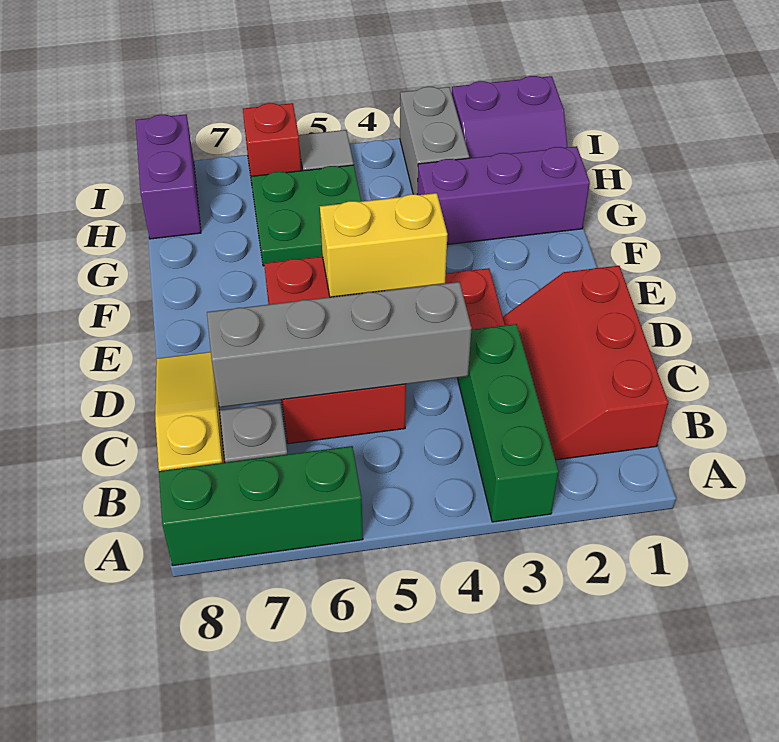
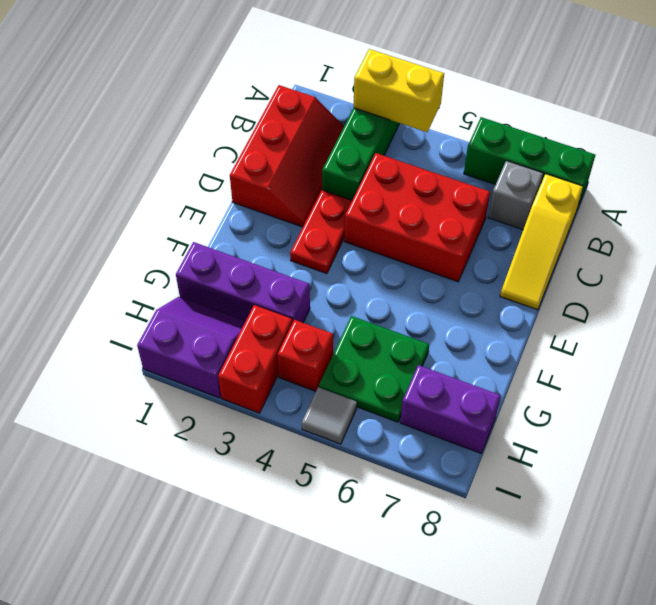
grey 1x4 brick [207,282,472,407] -> none
red 2x3 brick [264,256,406,444] -> red 2x3 brick turned to [345,153,490,282]
yellow 1x2 brick [320,193,448,297] -> yellow 1x2 brick moved to [354,49,444,132]
grey 1x2 brick [400,87,469,194] -> red 1x2 brick [218,305,292,413]
purple 1x2 brick [136,114,201,239] -> purple 1x2 brick turned to [400,365,501,453]
red 1x1 brick [243,103,301,182] -> red 1x1 brick moved to [277,320,333,391]

